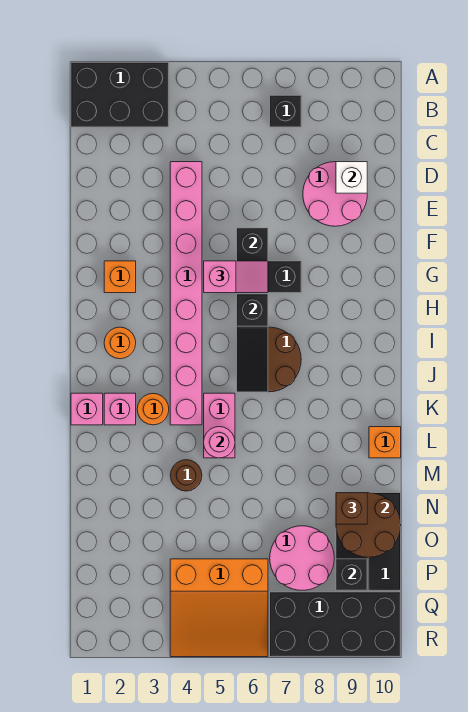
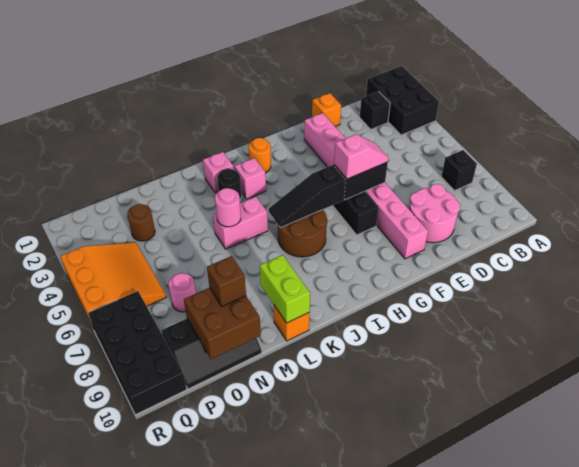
pink 1x8 brick [170,162,202,425] -> pink 1x8 brick turned to [304,113,428,259]
white 1x1 brick [336,162,367,193] -> none
orange 1x1 brick [104,261,136,293] -> orange 1x1 brick moved to [312,93,341,126]
pink 1x2 slope [204,261,268,293] -> pink 1x2 slope turned to [334,134,388,179]
pink 1x1 brick [71,393,103,425] -> pink 1x1 brick moved to [235,158,266,199]
orange 1x1 round brick [137,394,169,425] -> black 1x1 round brick [217,169,241,200]
none -> lime 1x2 brick [260,255,310,323]
brown 1x1 round brick [170,460,202,491] -> brown 1x1 round brick moved to [127,204,155,241]
brown 2x2 round brick [336,493,401,557] -> brown 2x2 brick [184,288,261,359]
pink 2x2 round brick [270,526,334,590] -> pink 1x1 round brick [169,273,196,312]
orange 3x3 slope [170,559,268,657] -> orange 3x3 slope turned to [60,242,166,327]
black 1x1 brick [336,559,367,590] -> black 1x1 brick moved to [360,91,390,129]

